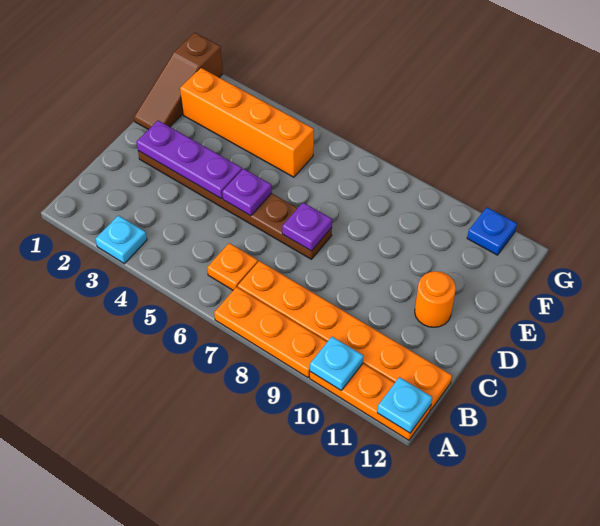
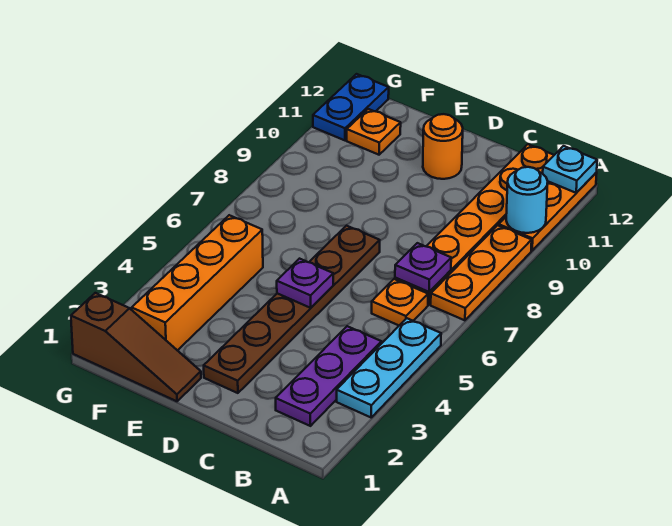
cyan 1x1 plate [95,215,147,264] -> cyan 1x3 plate [337,318,441,417]
cyan 1x1 plate [310,337,364,391] -> cyan 1x1 round brick [506,167,548,233]
purple 1x3 plate [137,120,242,199] -> purple 1x3 plate moved to [276,326,381,426]
purple 1x1 plate [282,203,332,251] -> purple 1x1 plate moved to [395,243,451,292]
none -> orange 1x1 plate [347,109,401,155]
blue 1x1 plate [467,207,517,255] -> blue 1x2 plate [313,74,389,140]

